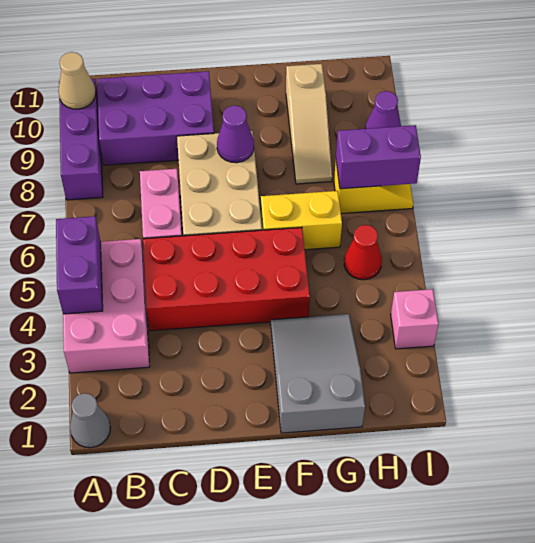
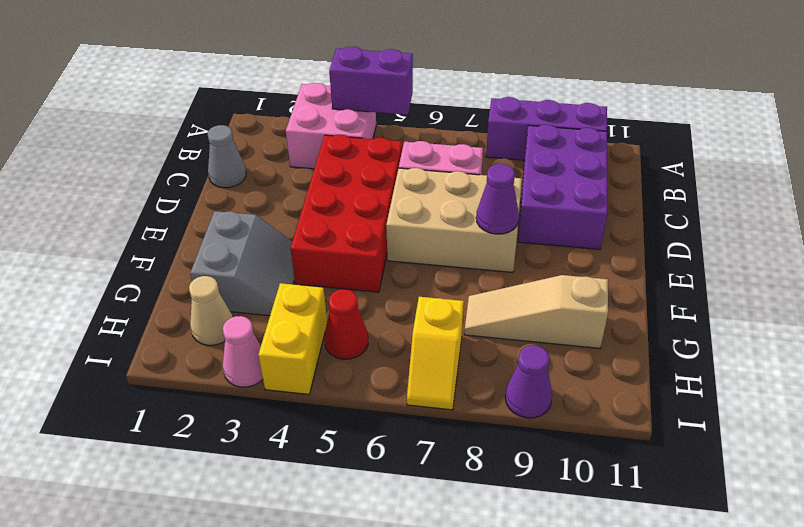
grey 1x1 cone [70,393,111,448] -> grey 1x1 cone moved to [208,125,246,188]
pink 2x3 brick [63,239,150,373] -> pink 2x2 brick [286,83,376,169]
tan 1x1 cone [58,52,96,109] -> tan 1x1 cone moved to [189,276,233,345]
grey 2x3 slope [271,314,365,433] -> grey 2x2 slope [190,211,295,316]
yellow 1x2 brick [261,191,342,250] -> yellow 1x2 brick moved to [258,283,327,394]
purple 1x2 brick [336,125,421,189] -> none
pink 1x1 brick [391,289,439,349] -> pink 1x1 cone [223,316,263,387]

